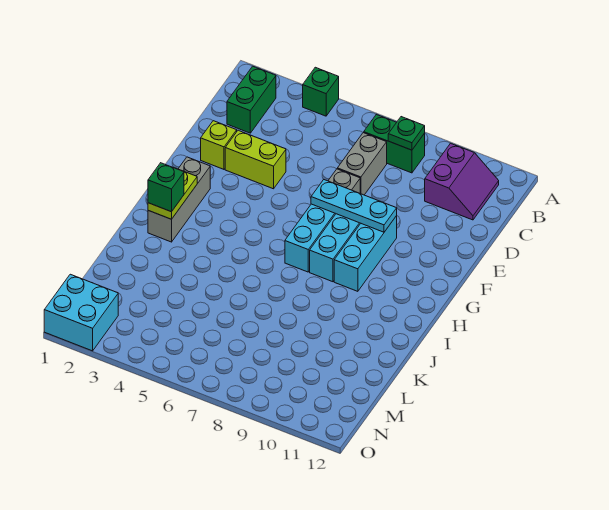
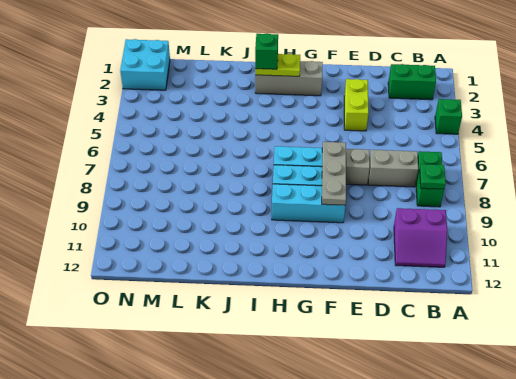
lime 1x1 brick [201,121,237,169] -> none
cyan 1x3 plate [311,180,397,232] -> grey 1x3 plate [322,142,346,205]

